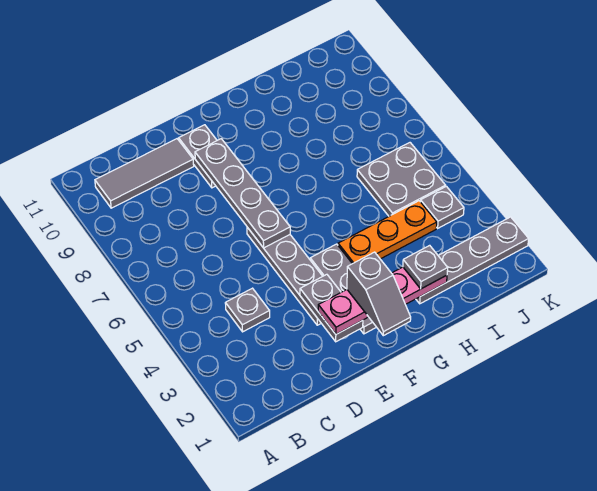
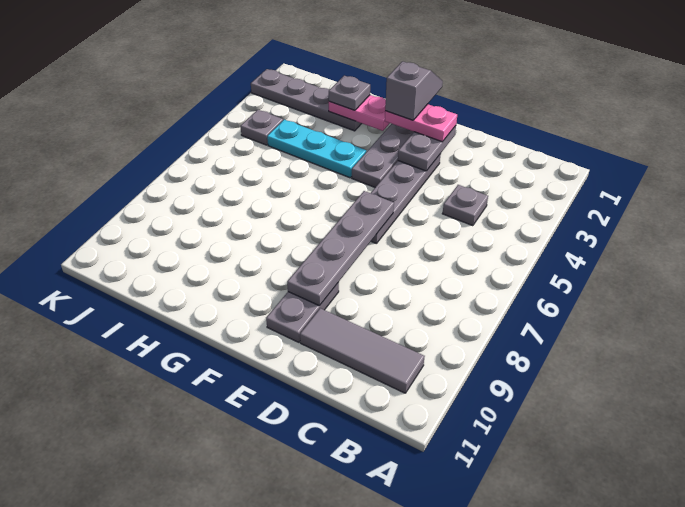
orange 1x3 plate [338,201,437,264] -> cyan 1x3 plate [267,120,366,178]
grey 2x2 plate [357,143,446,216] -> none

